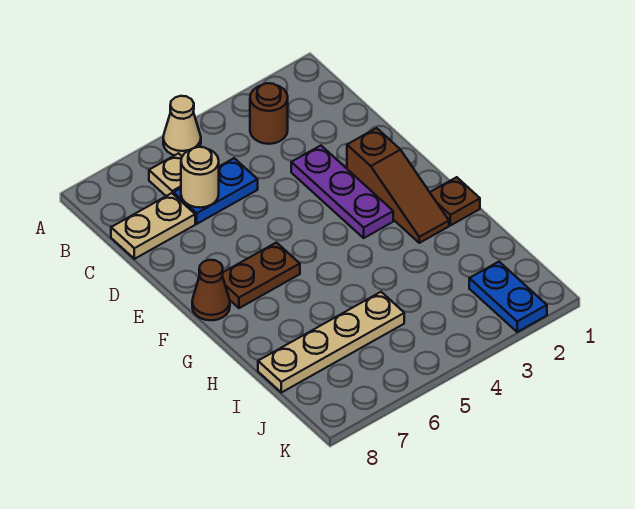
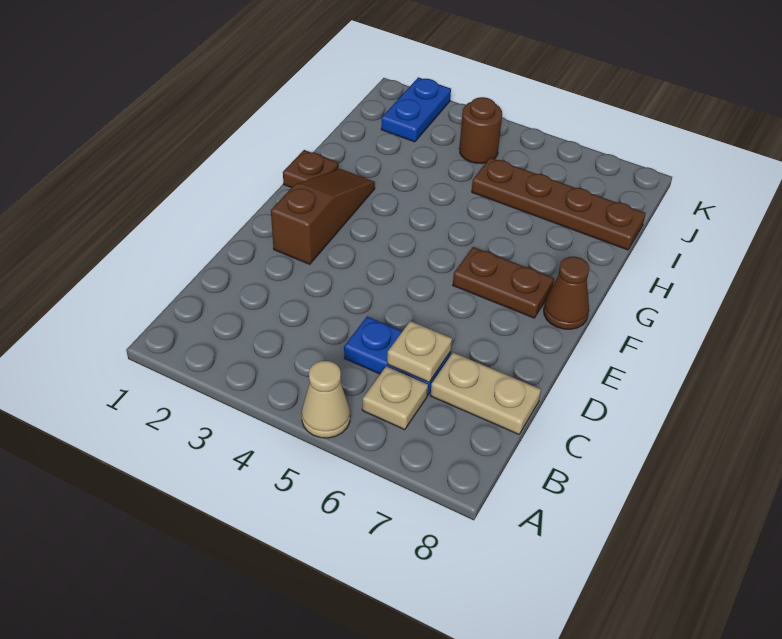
brown 1x1 round brick [250,83,288,144] -> brown 1x1 round brick moved to [459,97,502,164]
tan 1x1 round brick [181,147,219,208] -> tan 1x1 plate [387,321,452,382]
purple 1x3 plate [291,146,393,238] -> none
tan 1x4 plate [258,292,404,392] -> brown 1x4 plate [472,158,646,250]

